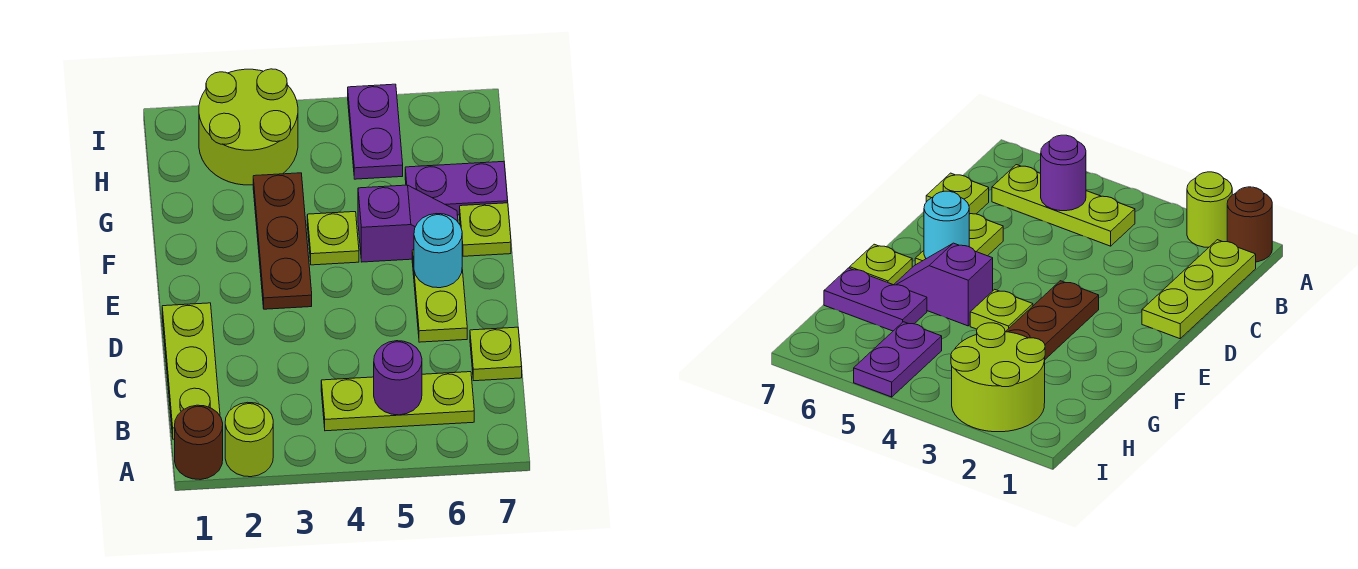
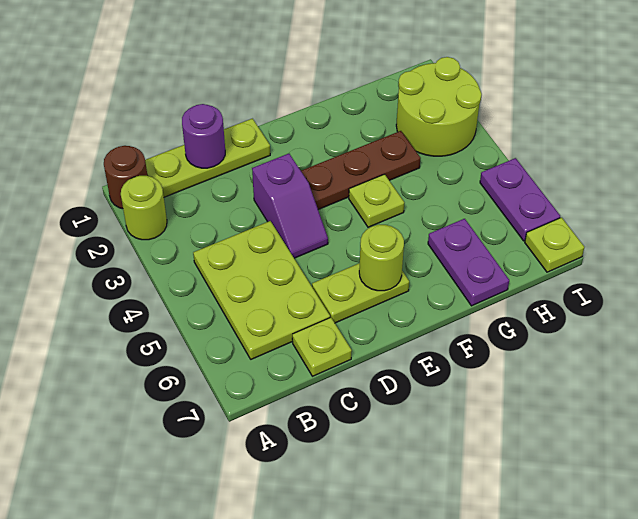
lime 1x3 plate [321,372,474,431] -> lime 2x3 plate [193,221,330,359]
purple 1x1 round brick [374,341,422,415] -> purple 1x1 round brick moved to [182,104,225,168]
cyan 1x1 round brick [414,214,462,288] -> lime 1x1 round brick [359,225,404,291]
purple 1x2 slope [358,185,458,262] -> purple 1x2 slope moved to [252,153,328,258]
lime 1x1 plate [460,203,511,256] -> lime 1x1 plate moved to [525,217,584,272]
purple 1x2 plate [348,84,403,179] -> purple 1x2 plate turned to [480,158,560,241]

